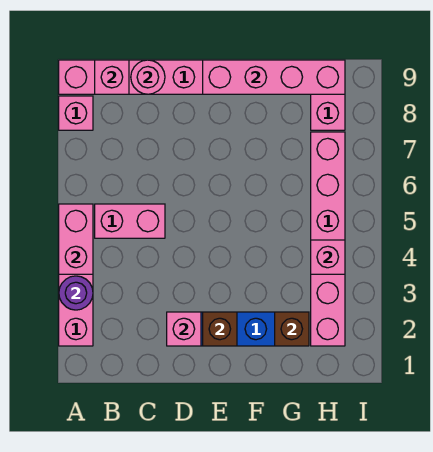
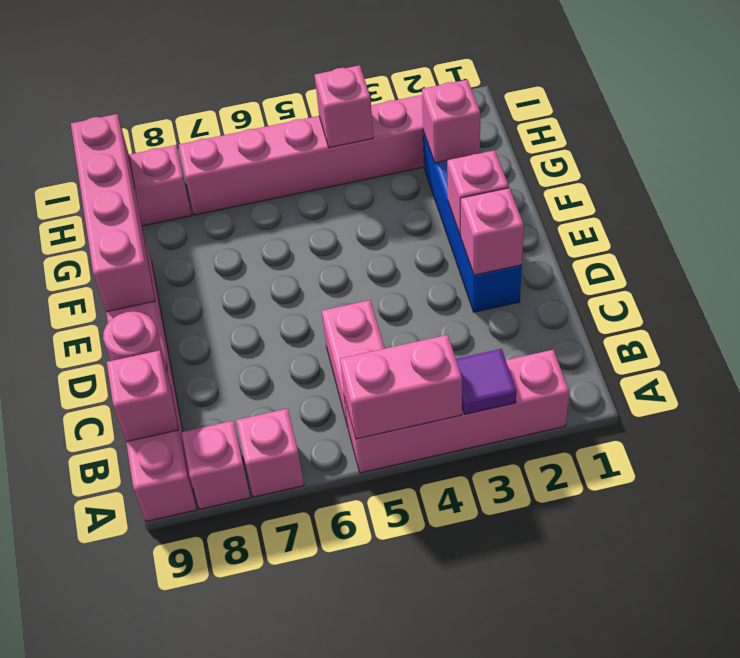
purple 1x1 round brick [59,276,93,310] -> purple 1x1 tile [456,349,516,414]
none -> pink 1x1 brick [236,409,304,497]
brown 1x1 brick [203,312,237,346] -> pink 1x1 brick [447,150,509,236]
brown 1x1 brick [275,312,309,346] -> pink 1x1 brick [422,80,480,163]

